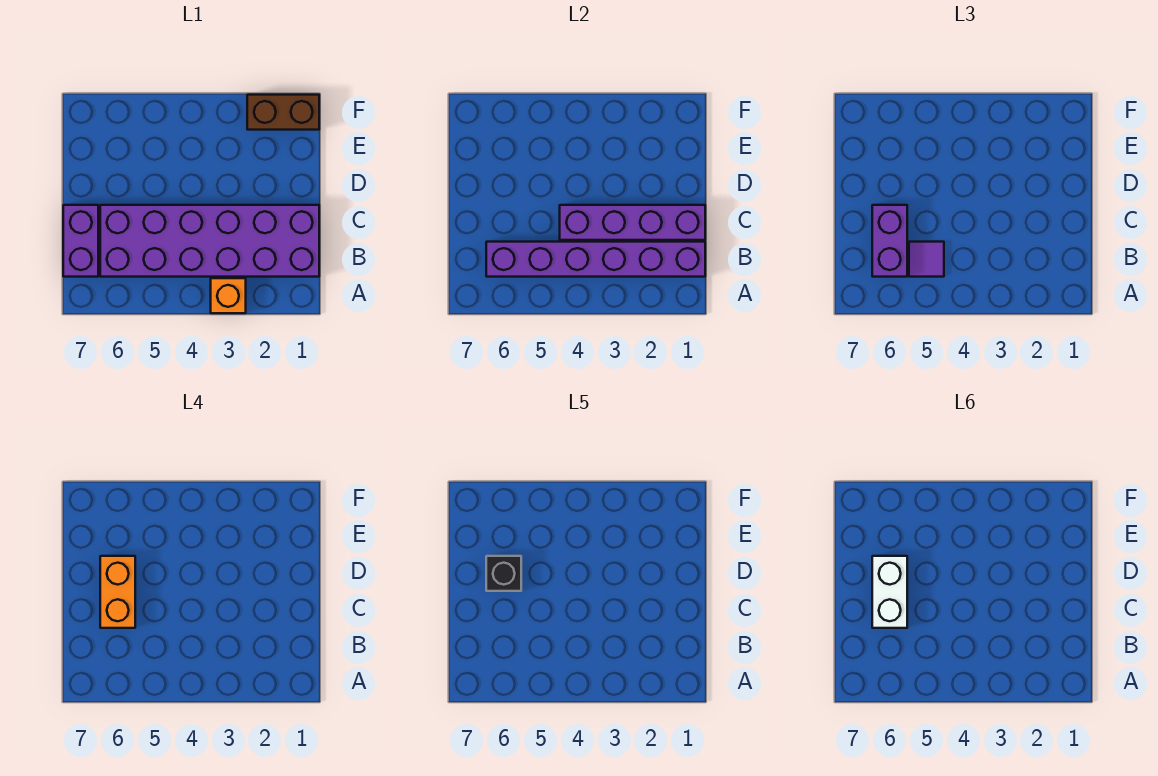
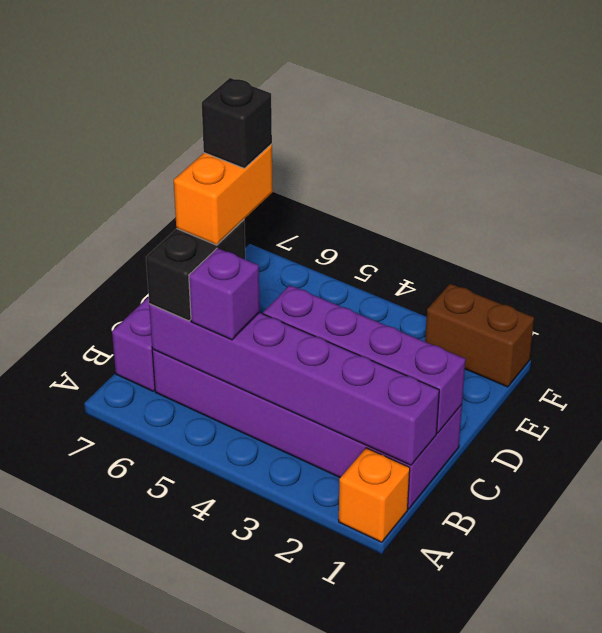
orange 1x1 brick [211,278,246,313] -> orange 1x1 brick moved to [339,448,410,542]
purple 1x1 tile [909,242,944,277] -> purple 1x1 brick [189,248,260,340]
purple 1x2 brick [872,205,907,277] -> black 1x2 brick [146,220,245,321]
white 1x2 brick [872,556,907,628] -> none

